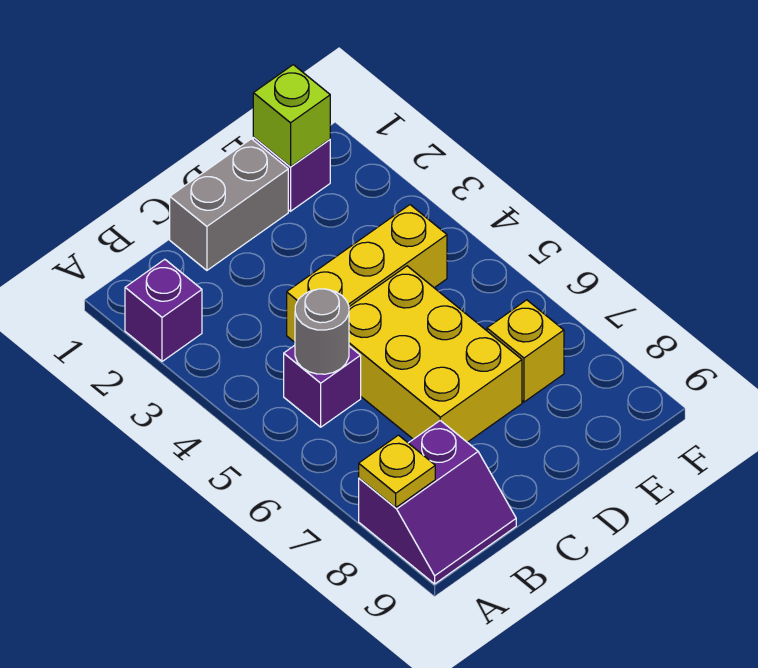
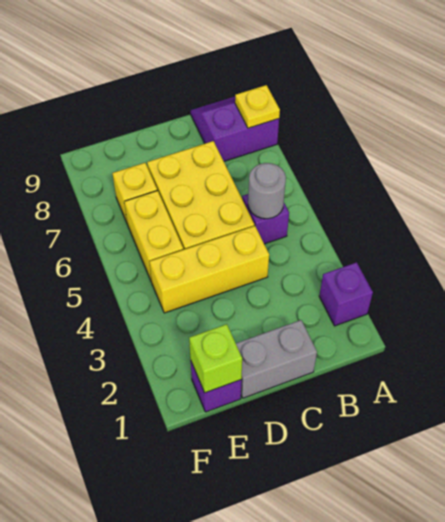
none -> yellow 1x2 brick [124,191,183,282]

